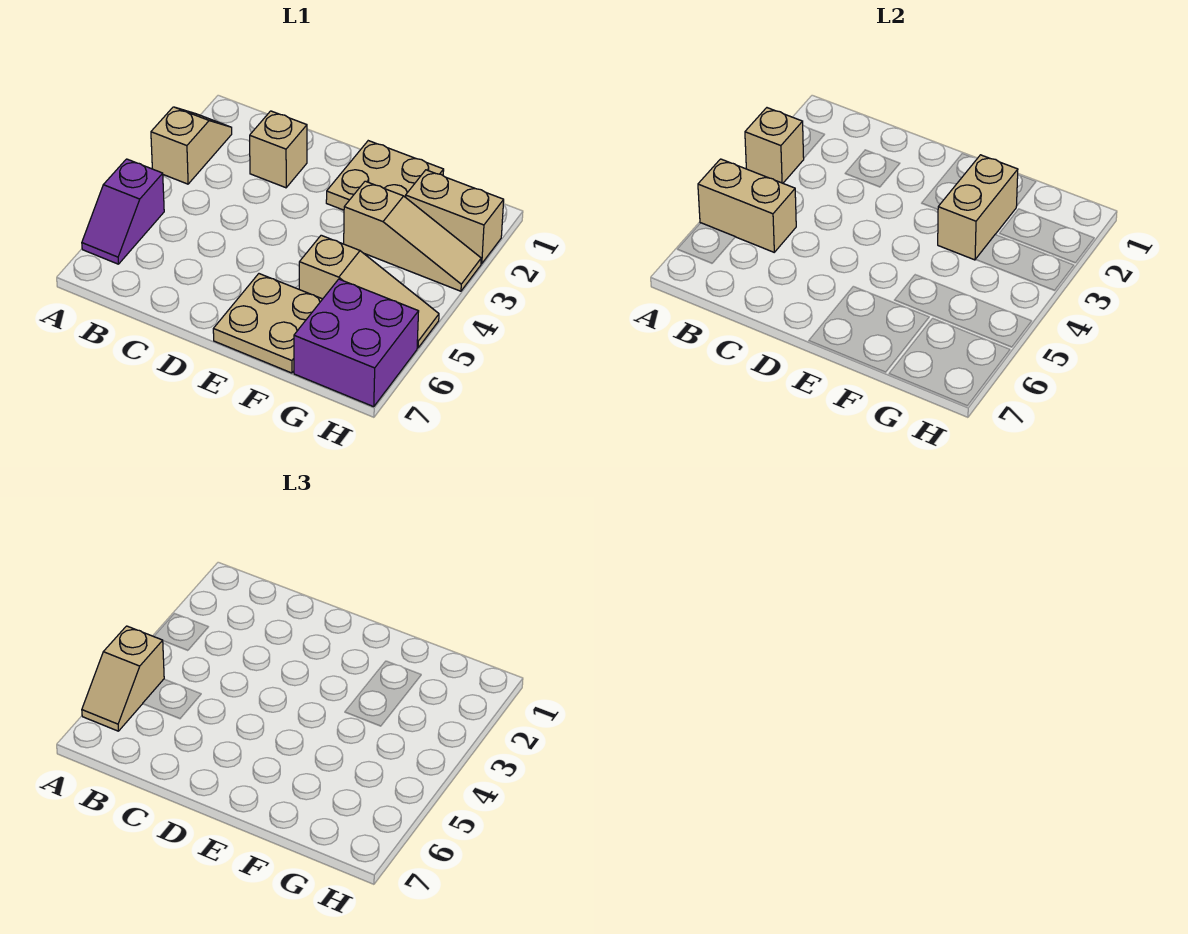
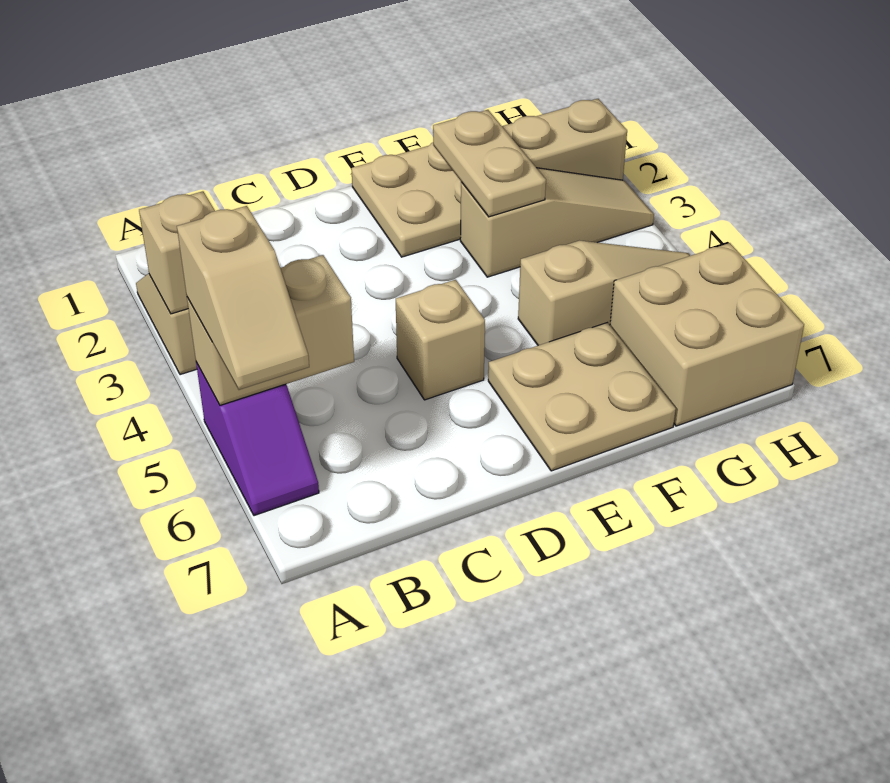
tan 1x1 brick [250,111,307,188] -> tan 1x1 brick moved to [396,280,485,400]
tan 1x2 brick [938,155,1018,260] -> tan 1x2 plate [433,110,546,217]
purple 2x2 brick [294,279,419,407] -> tan 2x2 brick [610,243,804,426]

